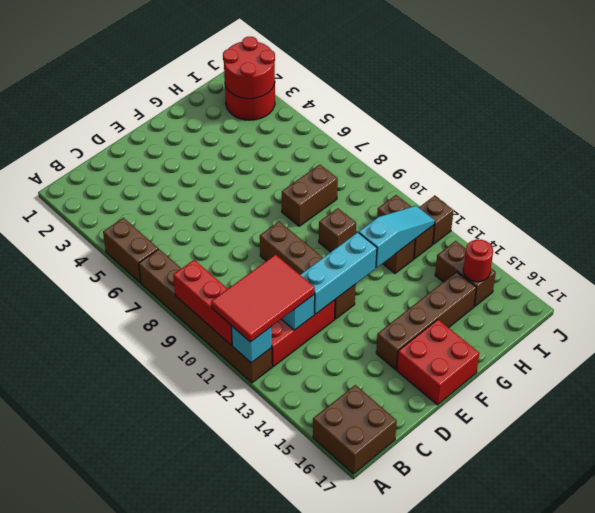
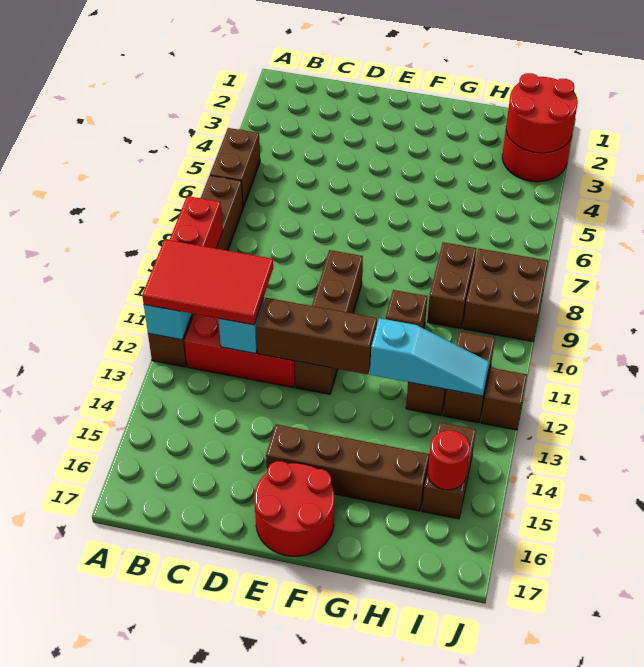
brown 2x2 brick [313,385,397,474] -> brown 2x2 brick moved to [463,249,548,342]
cyan 1x3 brick [301,232,377,314] -> brown 1x3 brick [256,298,377,374]
red 2x2 brick [397,320,479,405] -> red 2x2 round brick [254,461,334,556]
brown 1x2 brick [282,165,338,226] -> brown 1x2 brick turned to [427,242,476,328]

